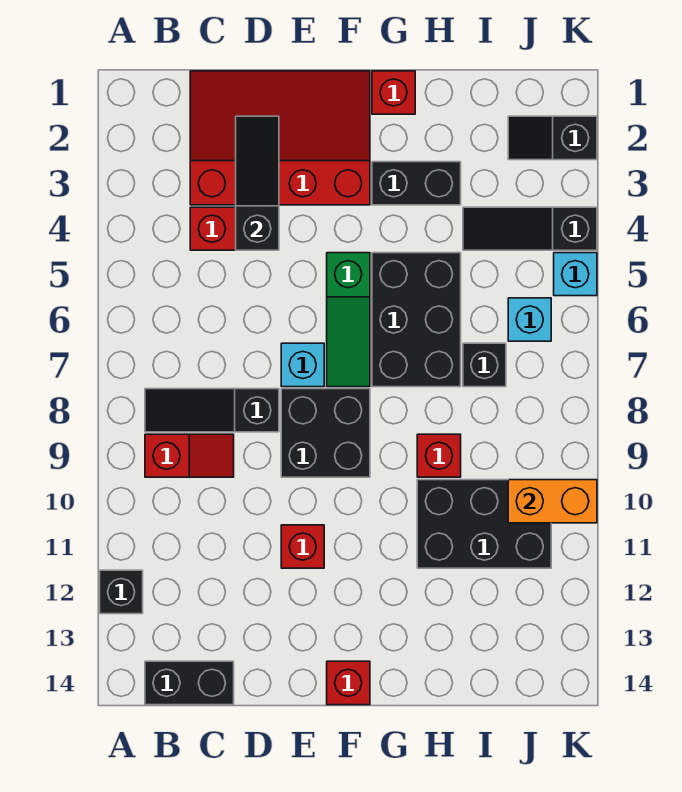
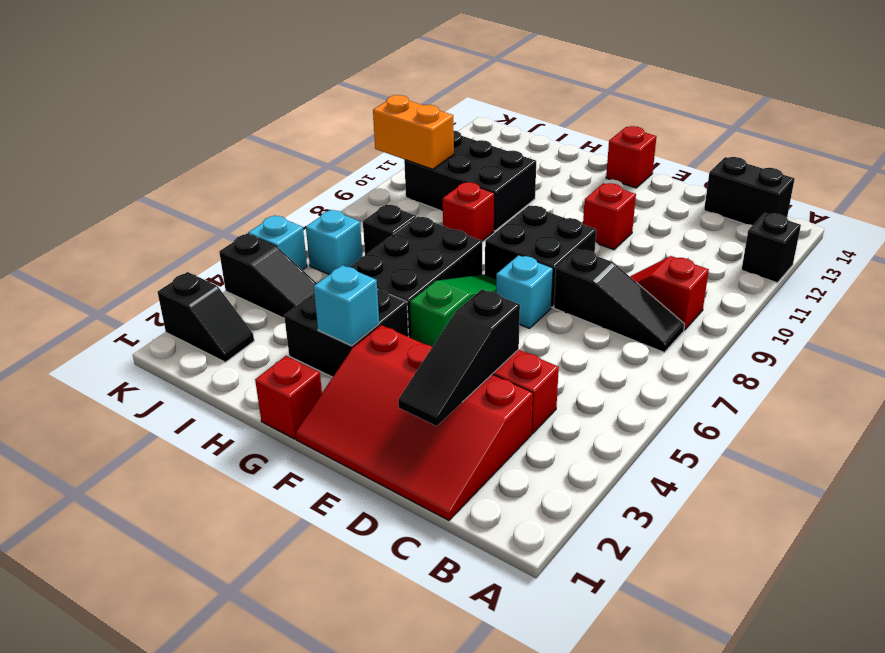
black 1x2 brick [372,162,461,205] -> black 2x2 brick [284,289,409,377]
none -> cyan 1x1 brick [314,265,379,346]

